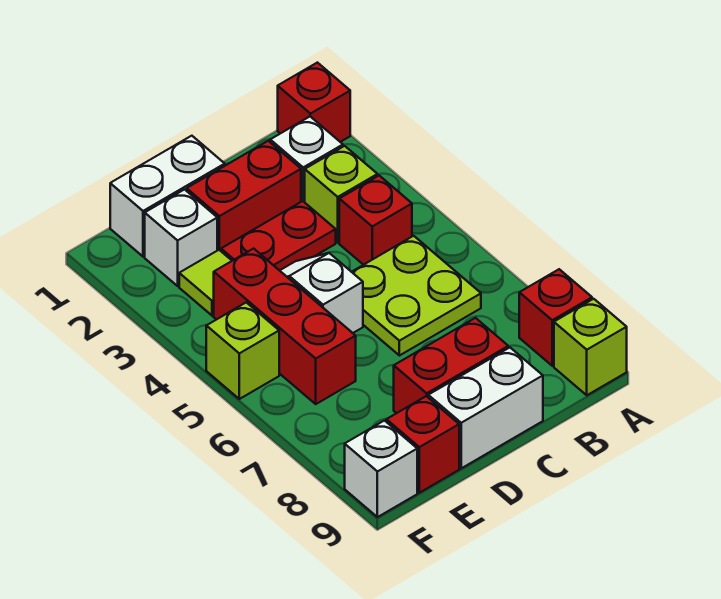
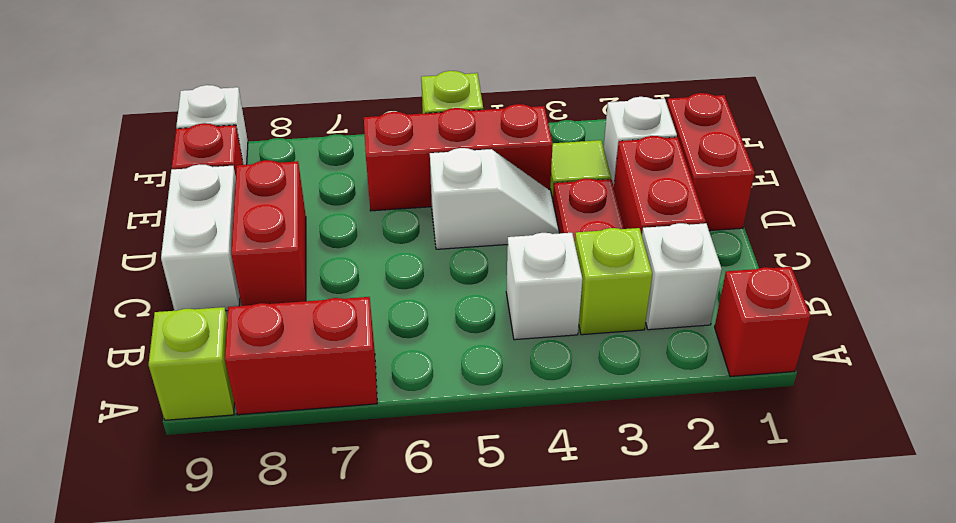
red 1x1 brick [519,269,592,366] -> red 1x2 brick [225,297,377,415]
red 1x1 brick [339,176,412,265] -> white 1x1 brick [506,233,583,340]
lime 2x2 plate [352,236,481,356] -> none
white 1x2 brick [110,136,225,257] -> red 1x2 brick [667,93,755,231]

